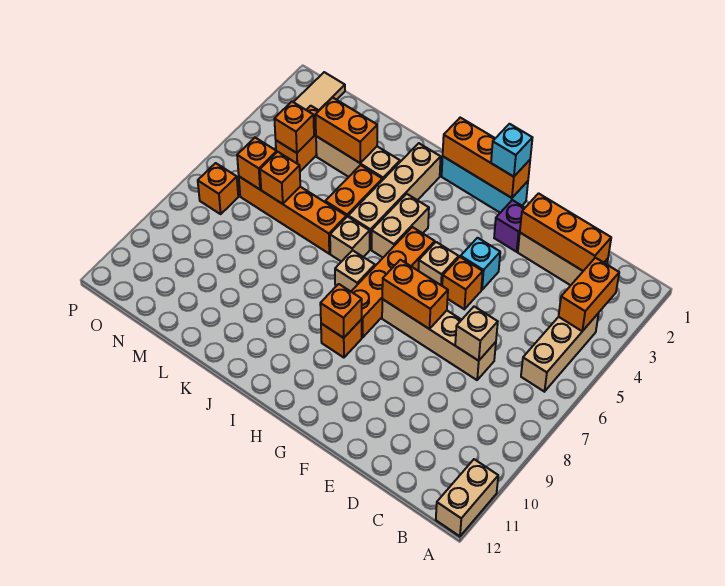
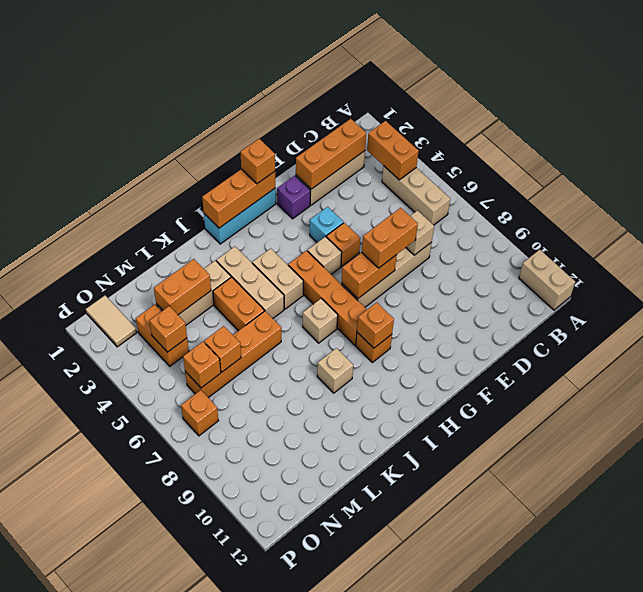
none -> orange 1x2 brick [362,208,418,268]
cyan 1x1 brick [491,124,532,177] -> orange 1x1 brick [240,139,275,184]
tan 1x4 brick [348,143,441,249] -> tan 1x3 brick [216,247,284,318]
tan 1x1 brick [330,216,370,262] -> tan 1x1 brick moved to [317,348,353,393]

